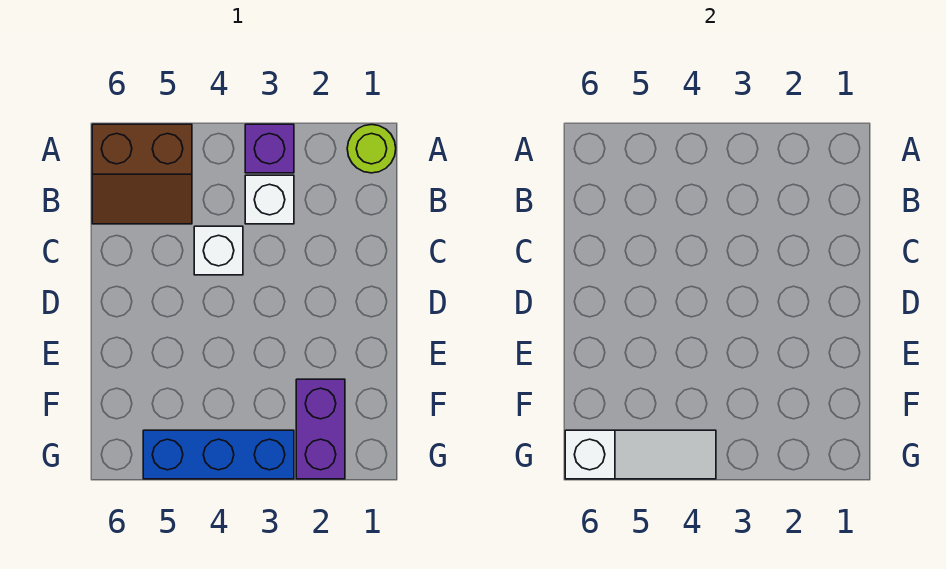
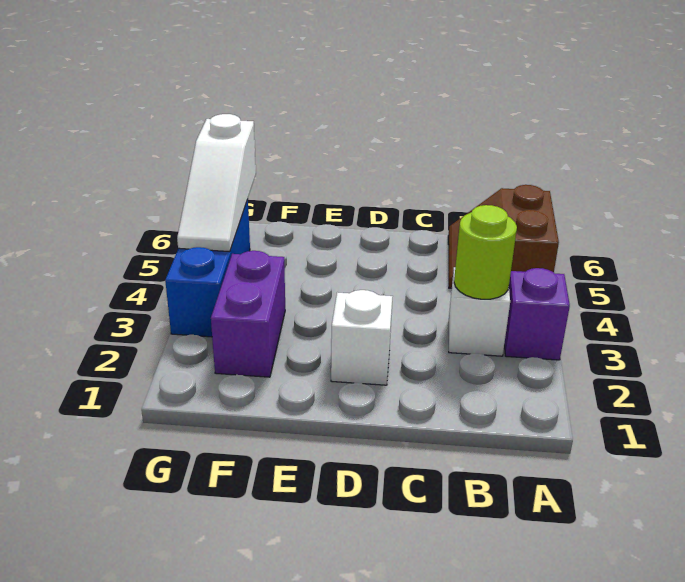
lime 1x1 round brick [347,125,396,173] -> lime 1x1 round brick moved to [454,205,517,299]
white 1x1 brick [194,226,243,275] -> white 1x1 brick moved to [331,290,392,385]
purple 1x2 brick [296,379,345,479] -> purple 1x2 brick turned to [211,251,285,377]

